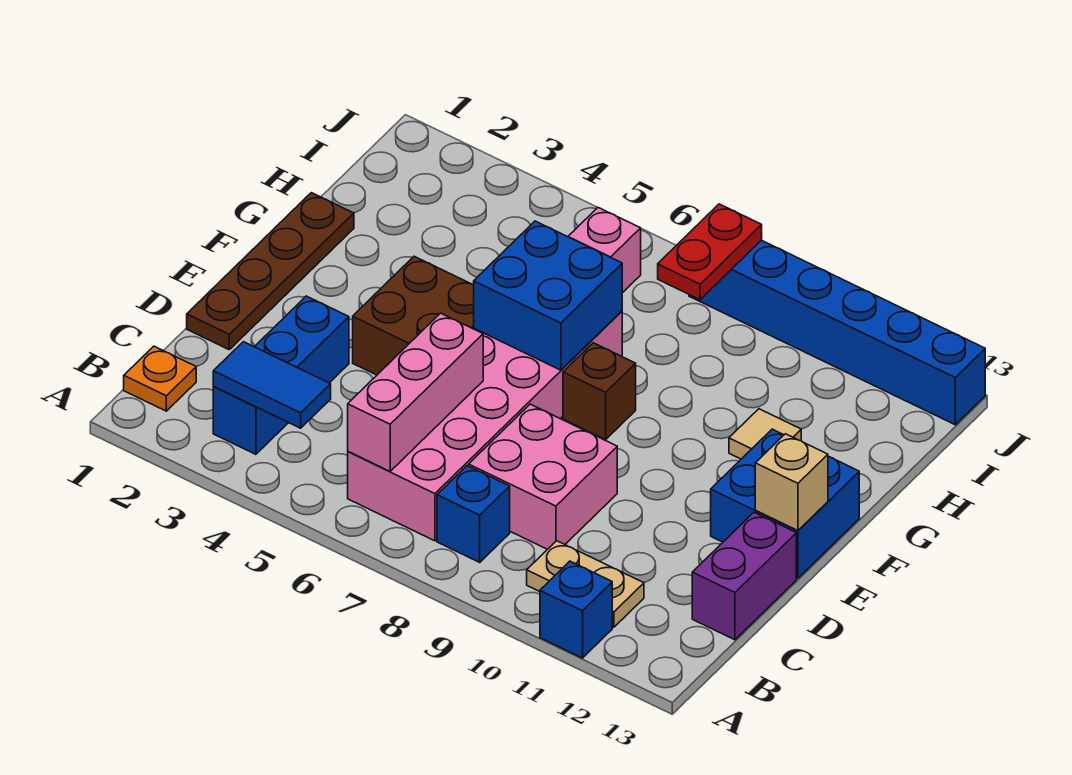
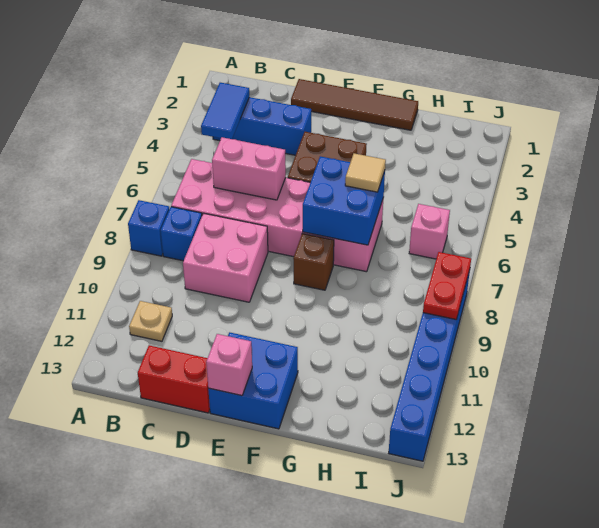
blue 1x1 brick [540,561,612,658] -> blue 1x1 brick moved to [128,200,169,256]
orange 1x1 plate [124,346,196,411] -> none
pink 1x3 brick [348,313,483,471] -> pink 1x2 brick [212,137,286,200]
tan 1x2 plate [527,541,644,627] -> tan 1x1 plate [129,301,172,341]
purple 1x2 brick [692,512,796,640] -> red 1x2 brick [138,345,210,413]
brown 1x4 plate [187,193,354,349] -> brown 1x4 tile [291,79,418,130]
tan 1x1 brick [755,434,828,531] -> pink 1x1 brick [206,334,252,396]
tan 1x1 tile [729,409,801,459] -> tan 1x1 tile moved to [345,153,386,192]
red 1x2 plate [658,204,762,300] -> red 1x2 plate turned to [423,252,471,320]

